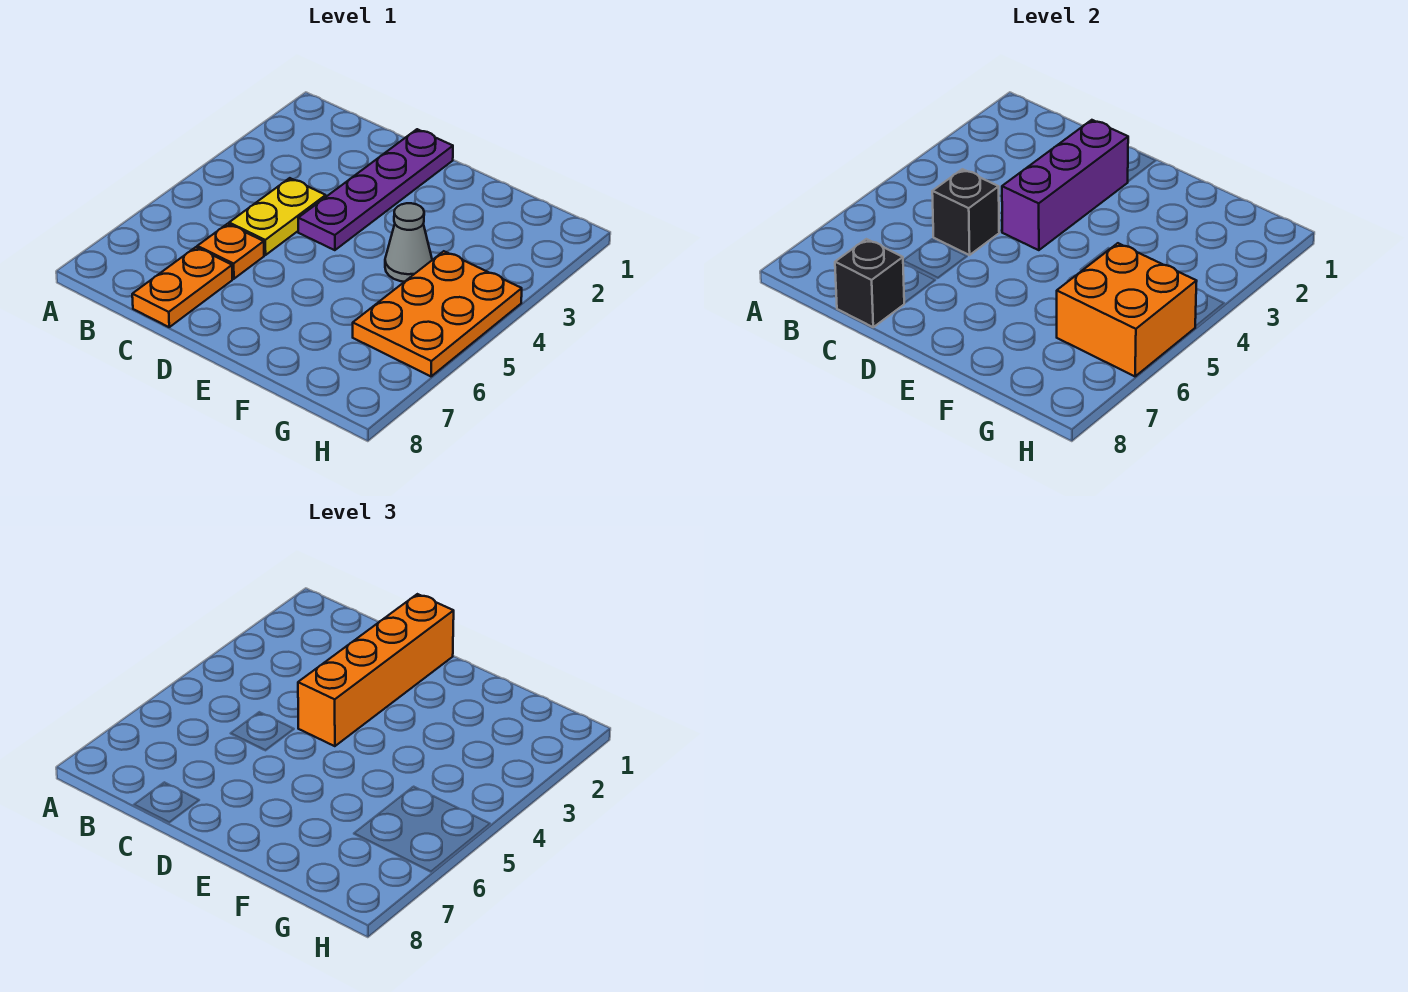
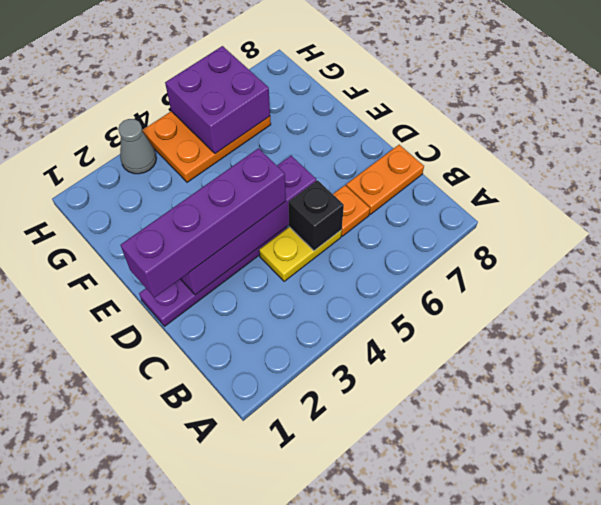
black 1x1 brick [835,239,904,327] -> none
orange 1x4 brick [298,594,454,746] -> purple 1x4 brick [121,148,286,298]
purple 1x3 brick [1002,120,1128,250] -> purple 1x4 brick [181,156,316,295]
grey 1x1 cone [385,203,432,282] -> grey 1x1 cone moved to [118,119,156,174]
orange 2x2 brick [1057,243,1197,376] -> purple 2x2 brick [165,46,270,154]

